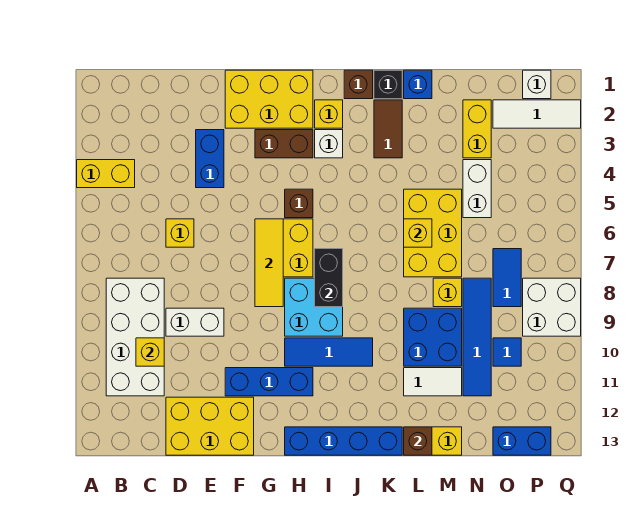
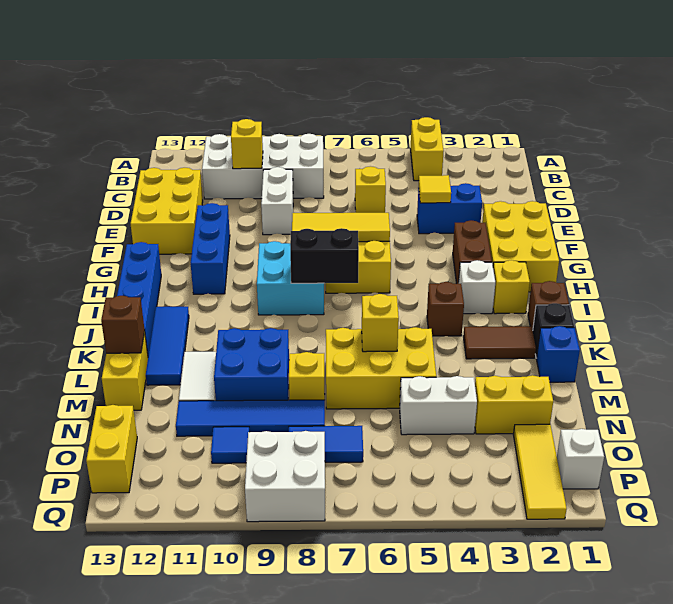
none -> yellow 1x1 tile [419,175,451,203]
brown 1x1 brick [285,189,313,218] -> brown 1x1 brick moved to [427,282,464,336]
blue 1x3 tile [285,338,373,366] -> blue 1x3 tile moved to [146,307,189,385]
white 1x3 tile [493,100,581,128] -> yellow 1x3 tile [514,424,567,519]
blue 1x2 brick [493,427,551,455] -> yellow 1x2 brick [86,405,137,493]

